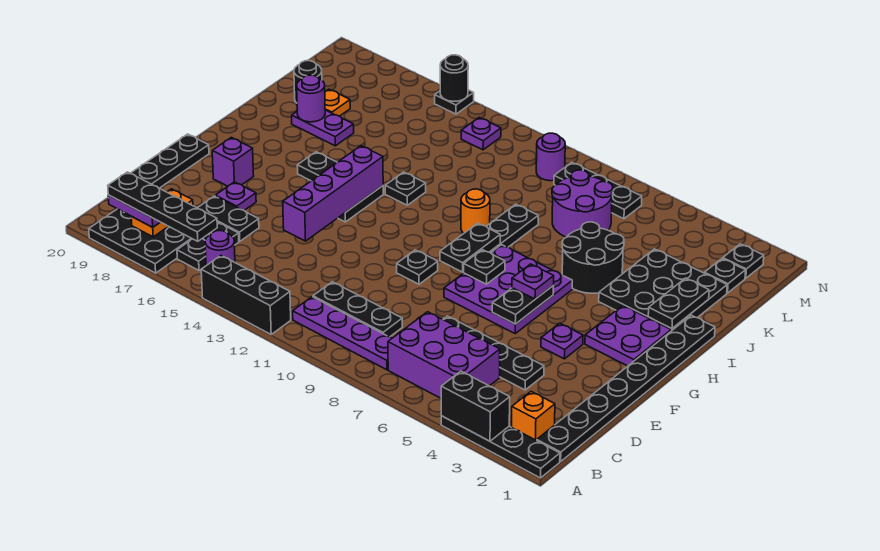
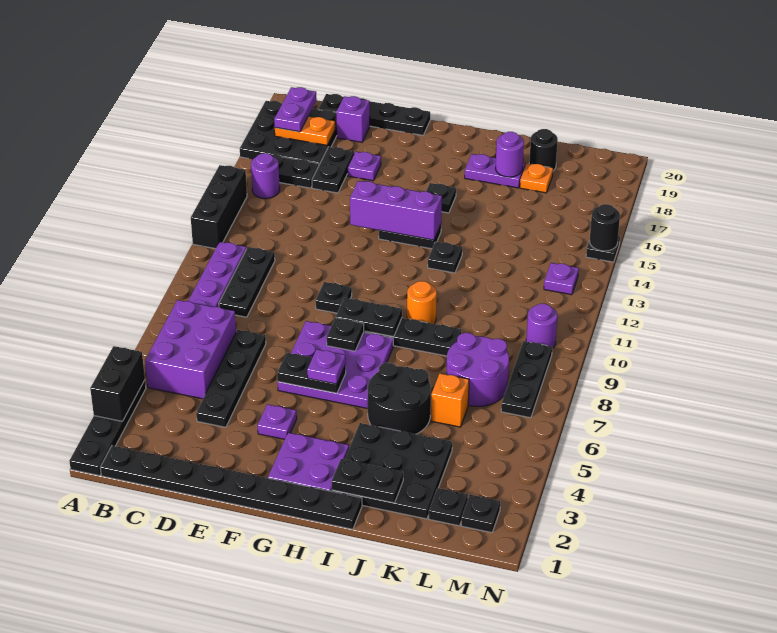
orange 1x1 brick [512,392,555,440] -> orange 1x1 brick moved to [431,374,469,427]
black 1x4 plate [108,172,217,241] -> none
purple 1x4 brick [283,146,383,241] -> purple 1x3 brick [350,181,442,240]
purple 1x1 brick [212,137,254,186] -> purple 1x1 brick moved to [336,96,370,142]
purple 1x2 plate [292,110,354,146] -> purple 1x2 plate turned to [465,154,525,188]

